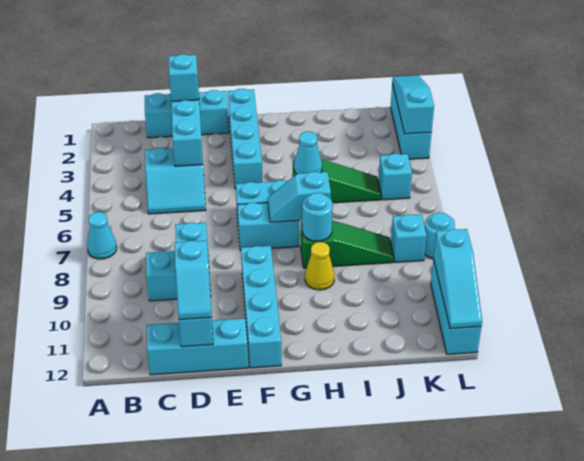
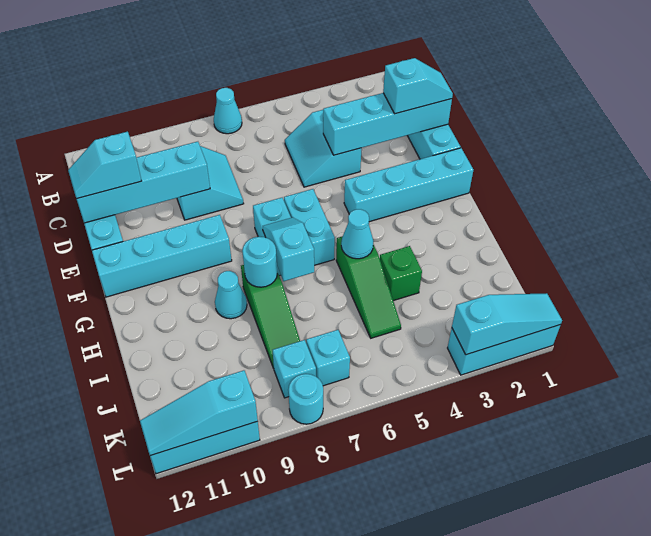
yellow 1x1 cone [305,242,334,290] -> cyan 1x1 cone [215,271,247,319]
none -> green 1x1 brick [380,246,422,301]
cyan 1x1 brick [378,153,412,200] -> cyan 1x1 brick moved to [306,330,350,386]

